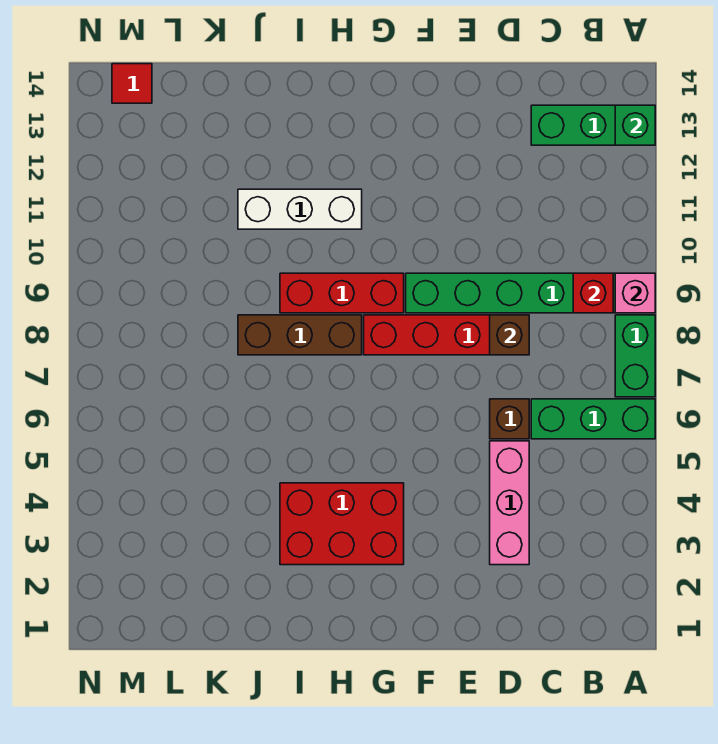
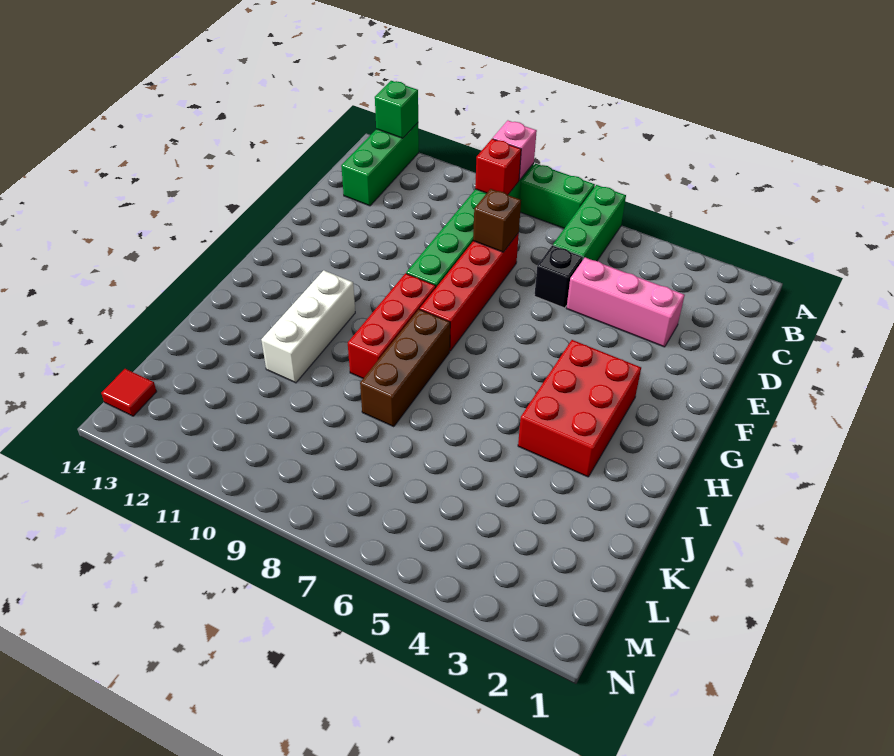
brown 1x1 brick [490,399,529,439] -> black 1x1 brick [534,245,583,308]

